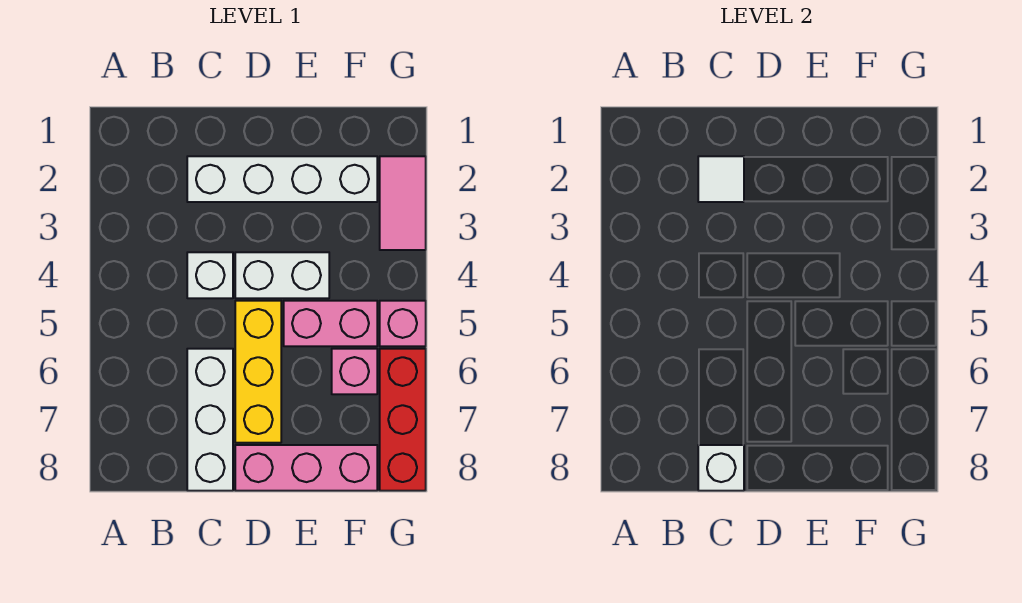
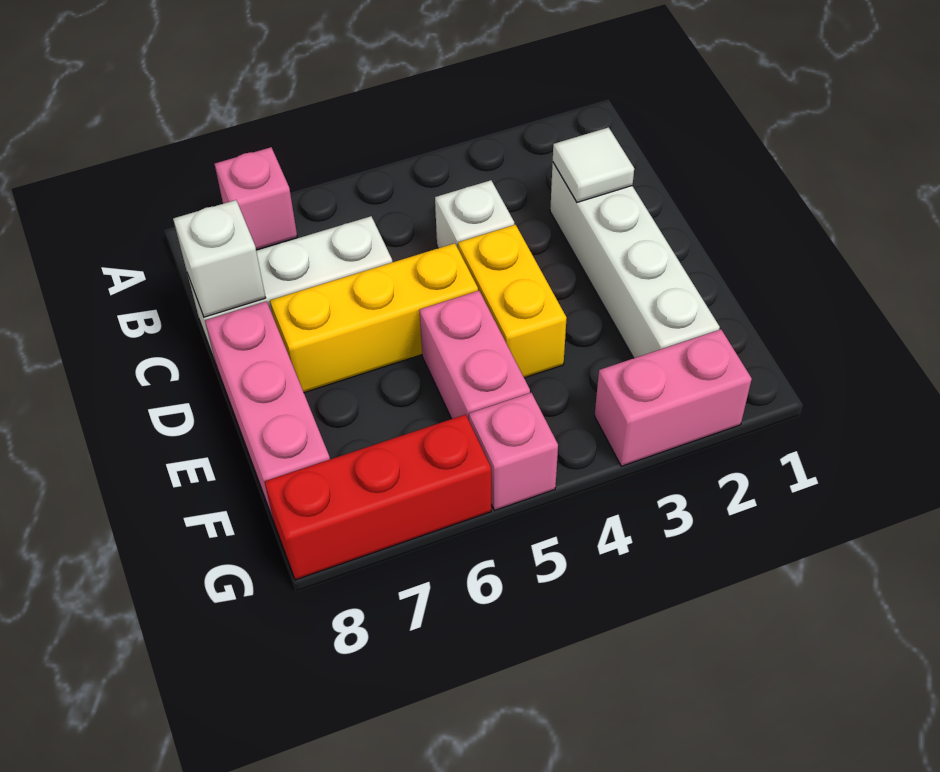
white 1x2 brick [235,252,329,298] -> yellow 1x2 brick [458,225,567,378]
pink 1x1 brick [332,349,377,394] -> pink 1x1 brick moved to [215,147,297,250]
pink 1x2 tile [380,156,426,250] -> pink 1x2 brick [595,329,752,466]

